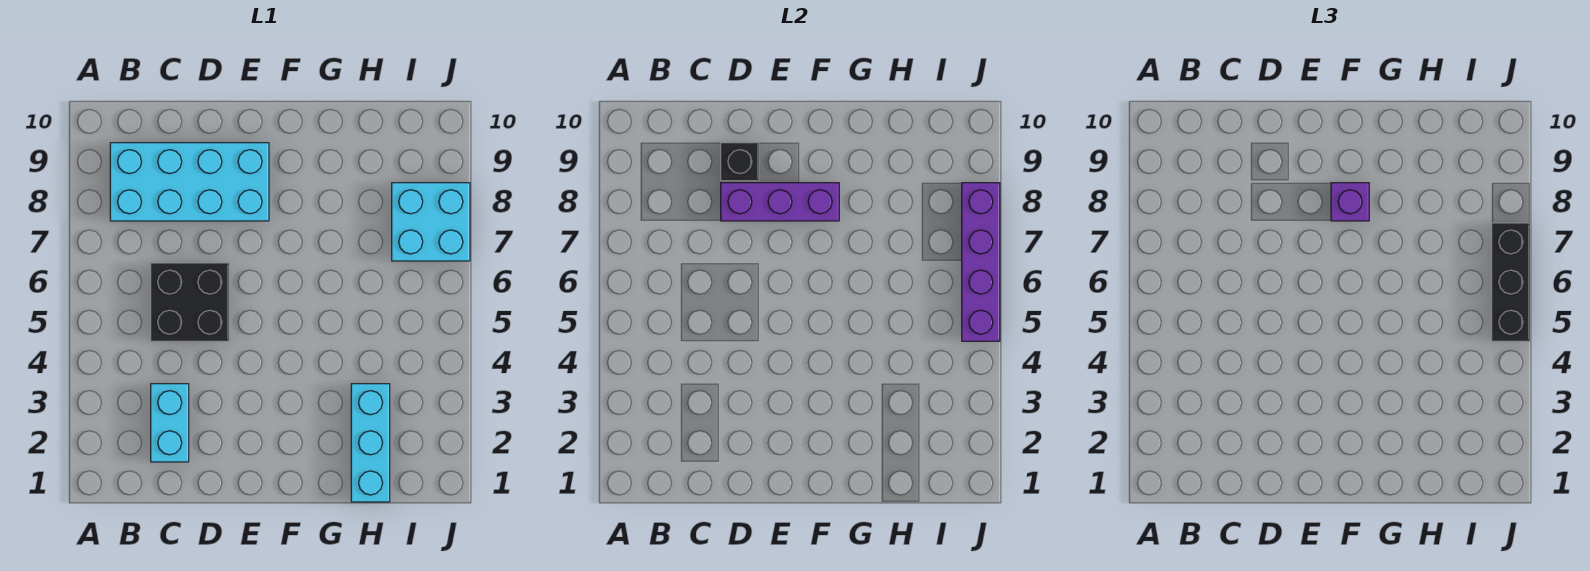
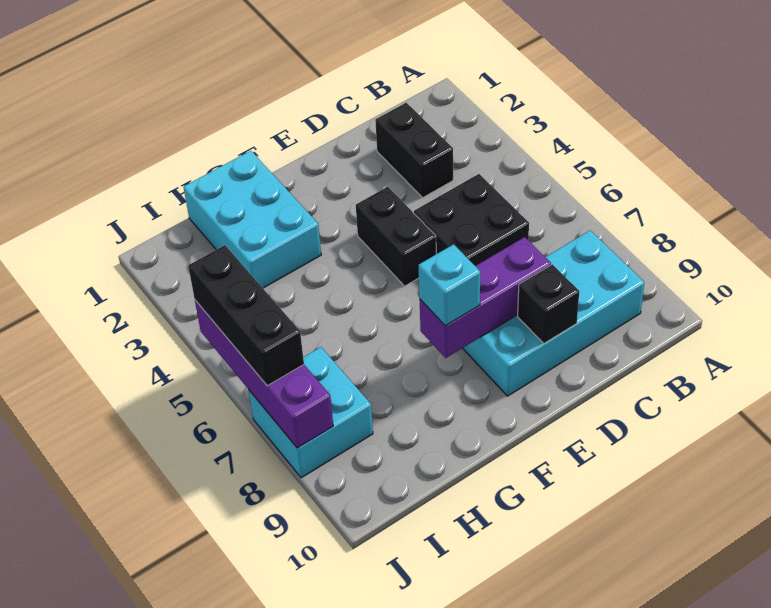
cyan 1x2 brick [151,384,189,462] -> black 1x2 brick [375,103,453,197]
none -> black 1x2 brick [356,187,436,286]
purple 1x1 brick [1331,183,1369,221] -> cyan 1x1 brick [418,244,480,326]
cyan 1x3 brick [351,384,390,502] -> cyan 2x3 brick [184,151,321,288]

